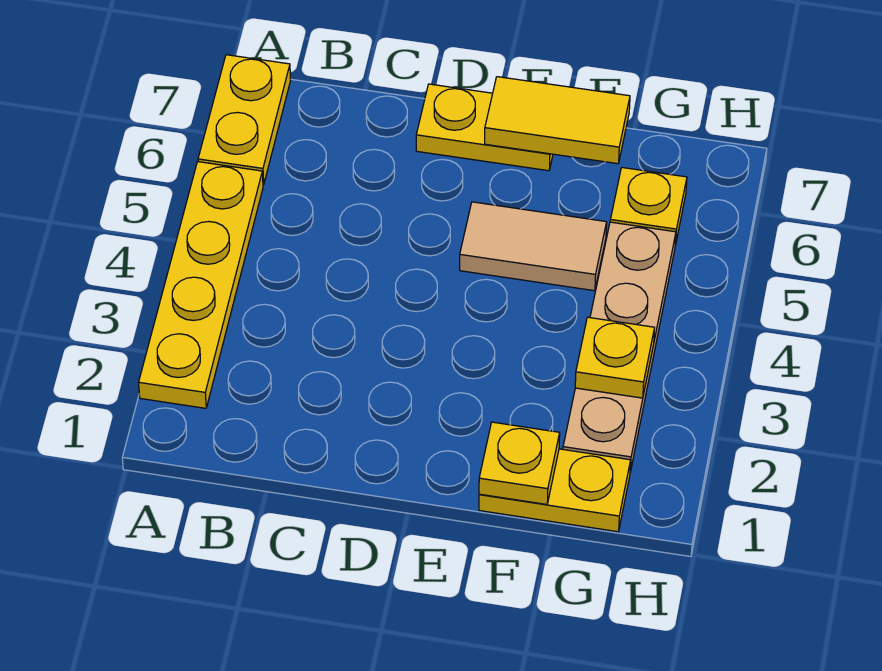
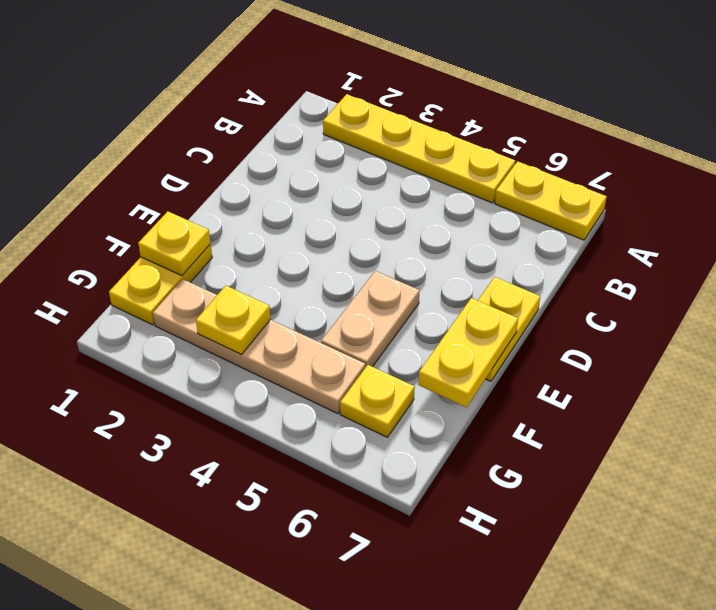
tan 1x2 tile [460,202,607,291] -> tan 1x2 plate [321,271,420,367]
yellow 1x2 tile [485,77,630,164] -> yellow 1x2 plate [418,298,518,407]

